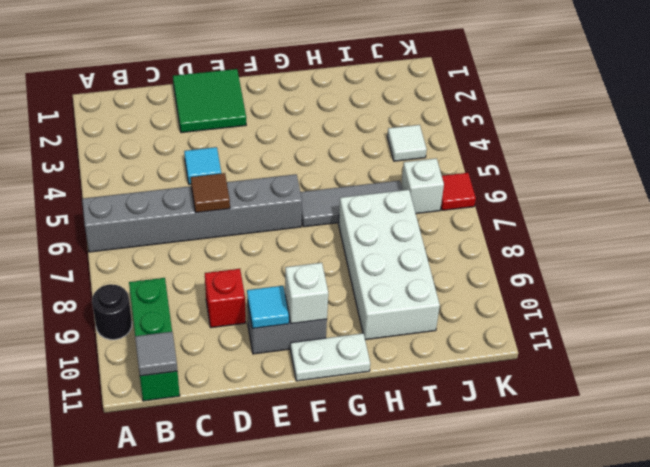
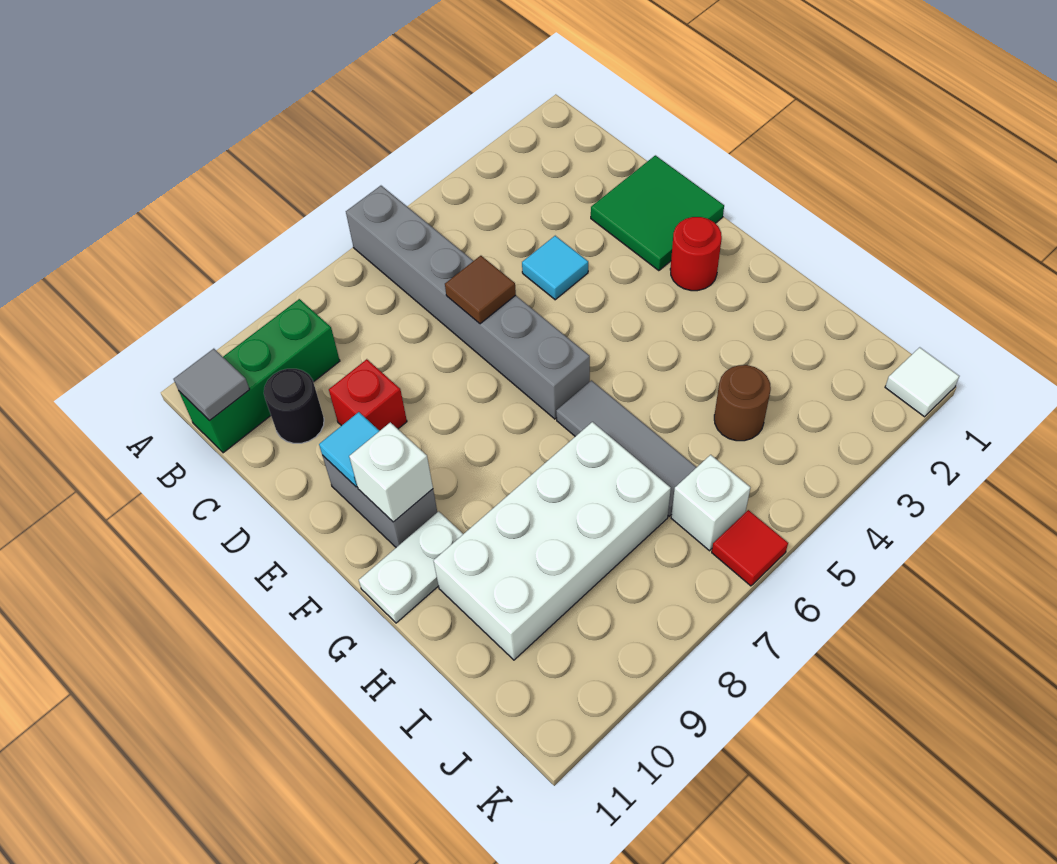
black 1x1 round brick [92,284,132,340] -> black 1x1 round brick moved to [264,369,324,443]
none -> red 1x1 round brick [670,217,722,291]
white 1x2 plate [291,333,370,381] -> white 1x2 plate turned to [359,511,463,623]
none -> brown 1x1 round brick [714,365,771,441]
white 1x1 tile [387,125,427,161] -> white 1x1 tile moved to [885,347,959,417]

